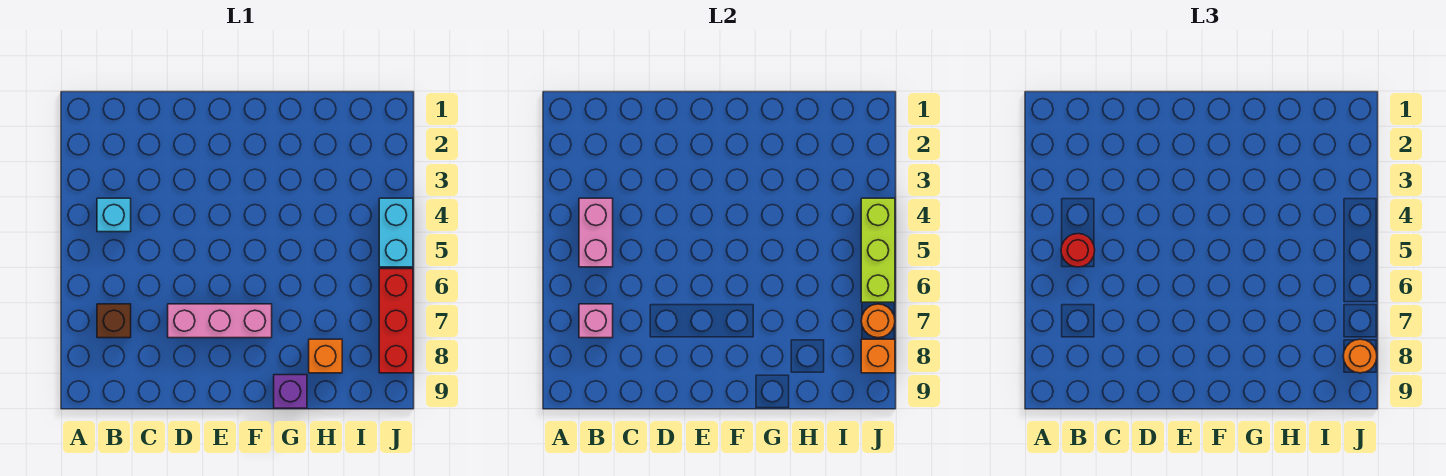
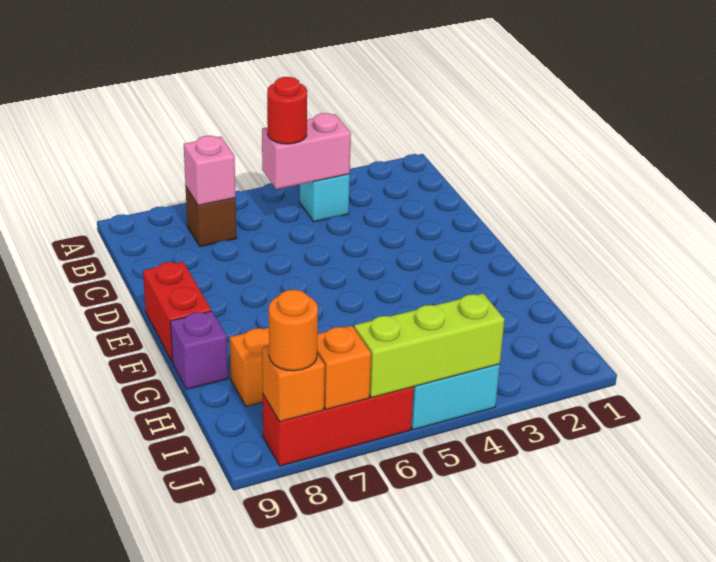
pink 1x3 brick [168,304,272,338] -> none
none -> red 1x2 brick [143,262,211,362]
orange 1x1 round brick [861,304,895,338] -> orange 1x1 brick [317,326,371,410]

